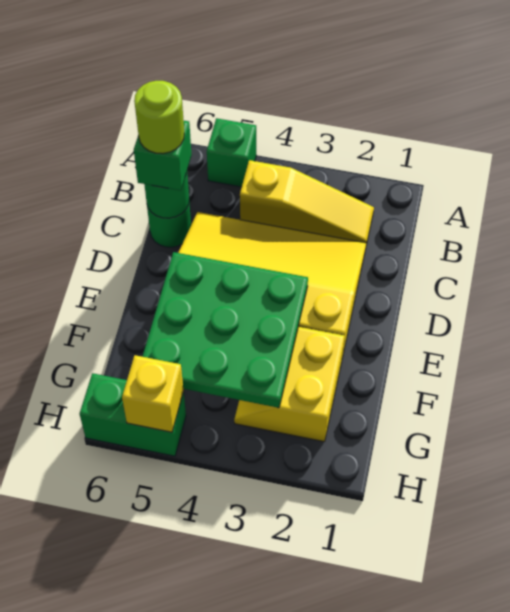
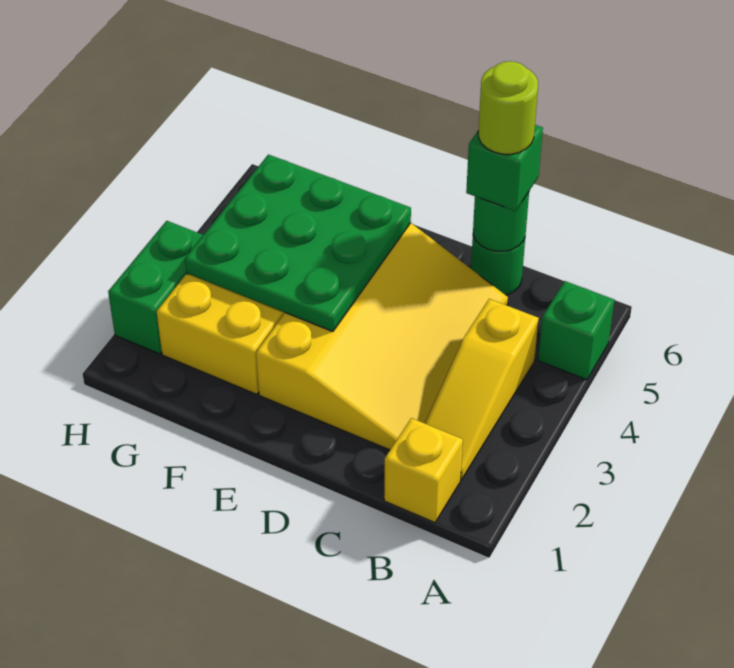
green 1x2 brick [80,373,186,456] -> green 1x2 brick moved to [108,221,203,354]
yellow 1x1 brick [122,355,184,432] -> yellow 1x1 brick moved to [384,418,463,523]

